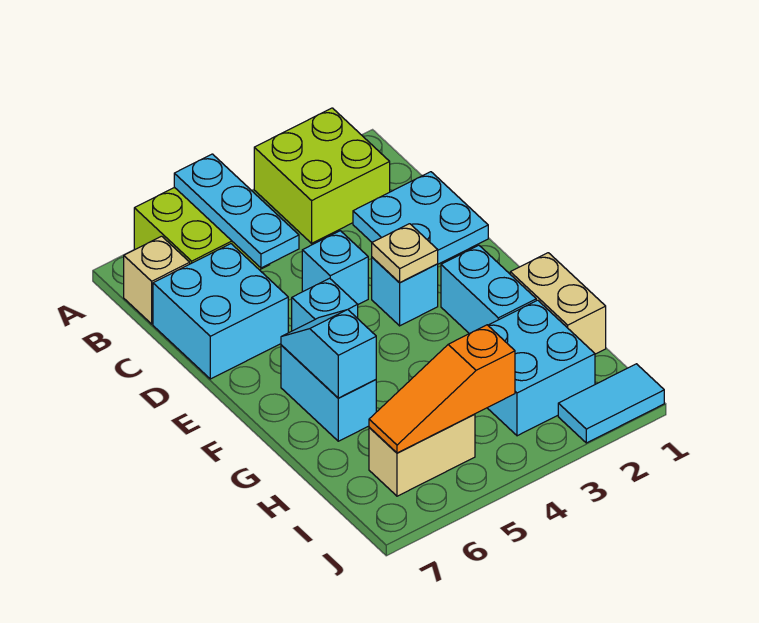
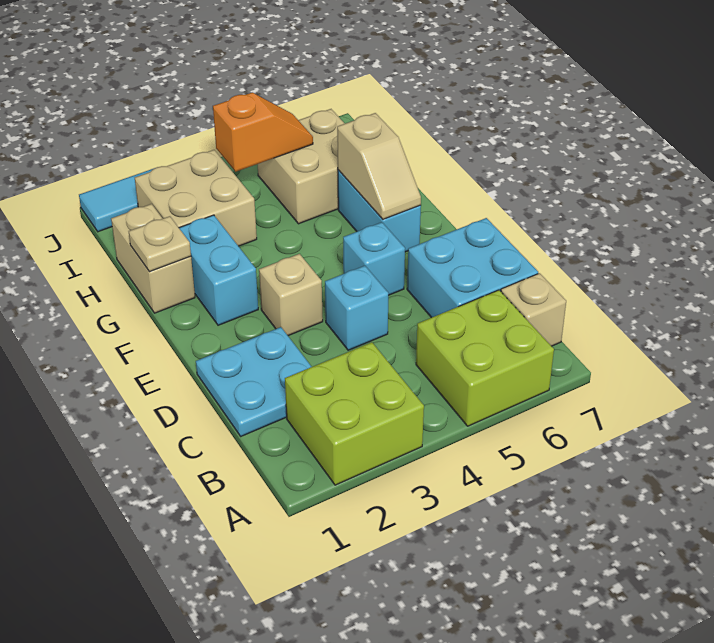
cyan 1x3 plate [174,154,299,268] -> none
cyan 1x1 brick [372,257,438,326] -> tan 1x1 brick [259,254,323,336]
tan 1x1 plate [372,224,438,283] -> tan 1x1 plate moved to [129,216,191,272]
cyan 1x2 slope [281,310,376,398] -> tan 1x2 slope [337,113,421,219]
cyan 2x2 brick [488,300,595,436] -> tan 2x2 brick [135,150,257,246]
orange 1x3 slope [369,325,515,453] -> orange 1x2 slope [213,92,313,172]
tan 1x2 brick [369,414,475,496] -> tan 2x2 brick [258,109,345,224]

